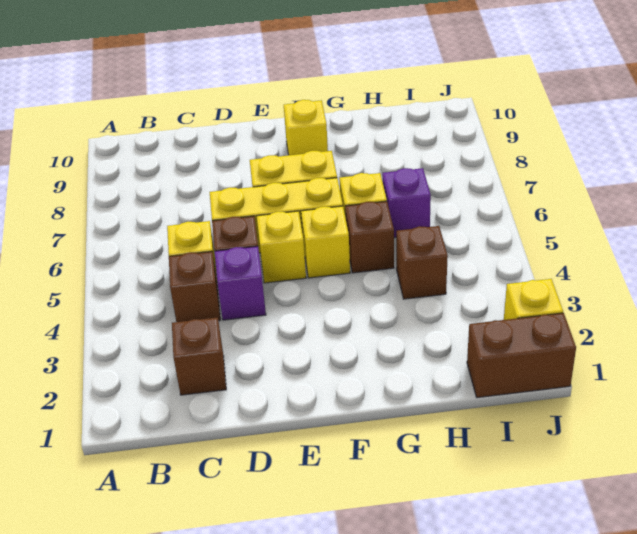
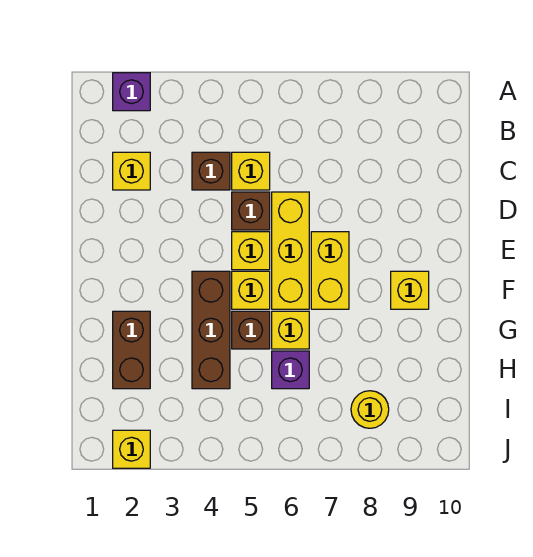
brown 1x1 brick [172,317,226,395] -> yellow 1x1 brick [113,152,150,190]
purple 1x1 brick [215,246,266,320] -> purple 1x1 brick moved to [113,73,150,111]
brown 1x1 brick [396,226,448,299] -> brown 1x3 brick [192,271,230,389]
brown 1x2 brick [467,313,576,398] -> brown 1x2 brick moved to [113,311,150,389]
none -> yellow 1x1 round brick [351,391,389,428]

